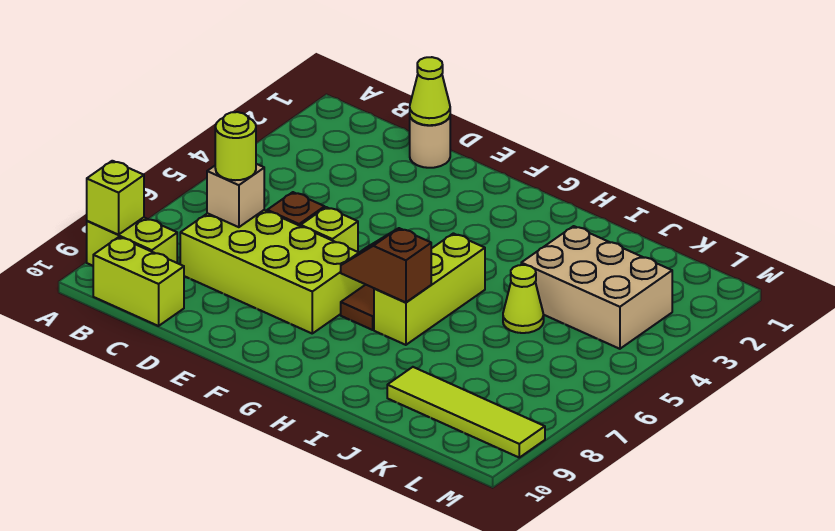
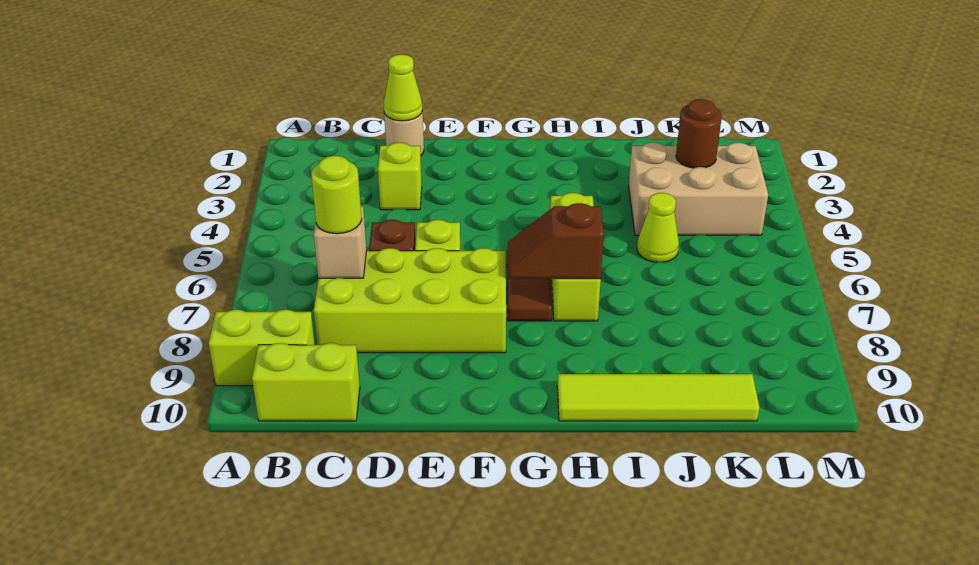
lime 1x1 brick [87,161,144,235] -> lime 1x1 brick moved to [378,143,422,210]
lime 1x4 tile [387,367,545,457] -> lime 1x4 tile moved to [557,374,760,421]
none -> brown 1x1 round brick [676,99,722,168]

